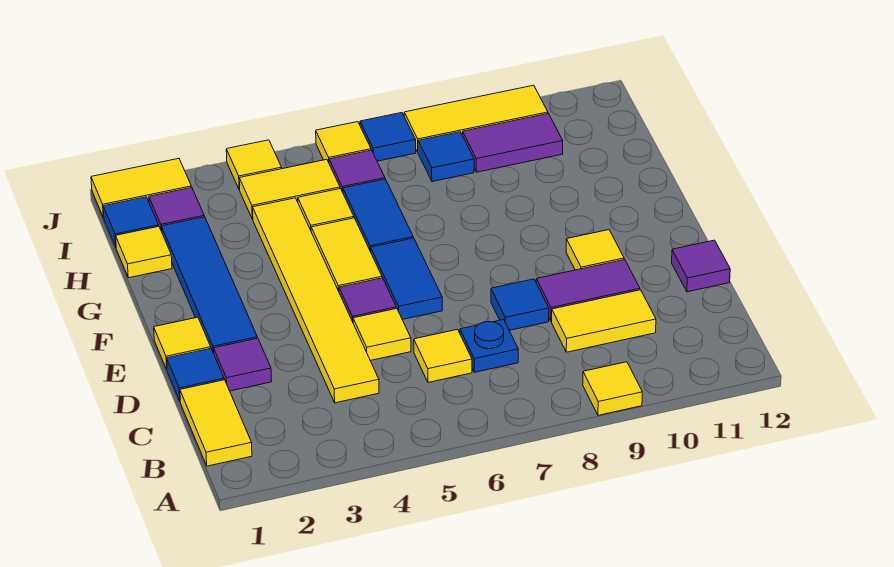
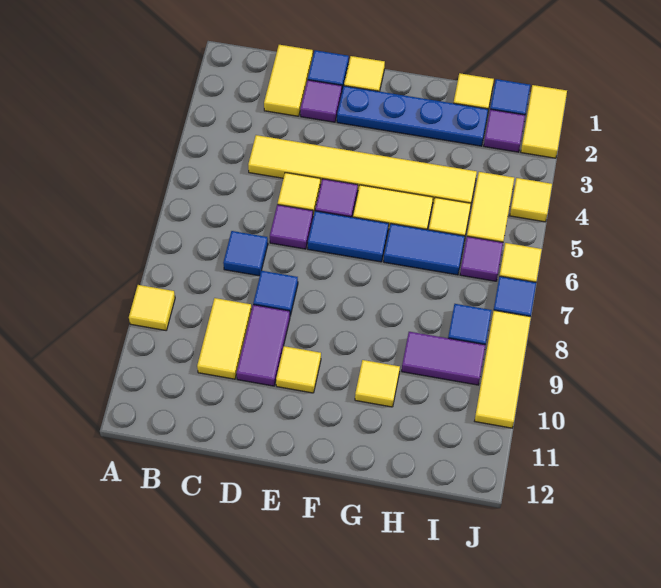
yellow 1x2 tile [180,380,252,466] -> yellow 1x2 tile turned to [264,45,313,116]
yellow 1x1 tile [414,329,472,382] -> yellow 1x1 tile moved to [355,360,400,407]
blue 1x1 plate [460,319,518,372] -> blue 1x1 tile [223,231,268,276]
purple 1x1 tile [672,240,730,292] -> purple 1x1 tile moved to [270,205,313,249]
blue 1x4 tile [161,217,257,353] -> blue 1x4 plate [337,86,488,146]
purple 1x2 tile [463,114,563,172] -> purple 1x2 tile turned to [402,332,485,385]

